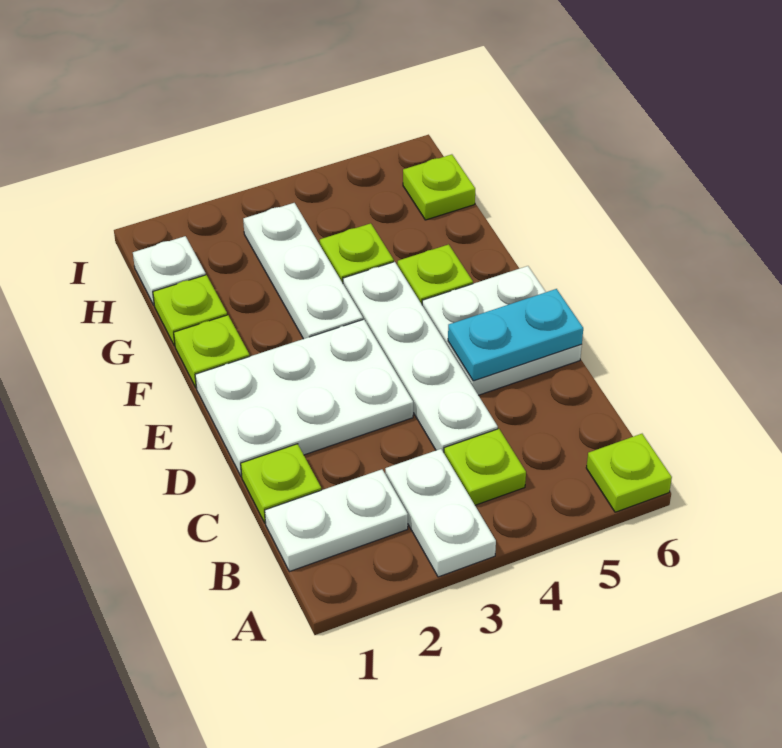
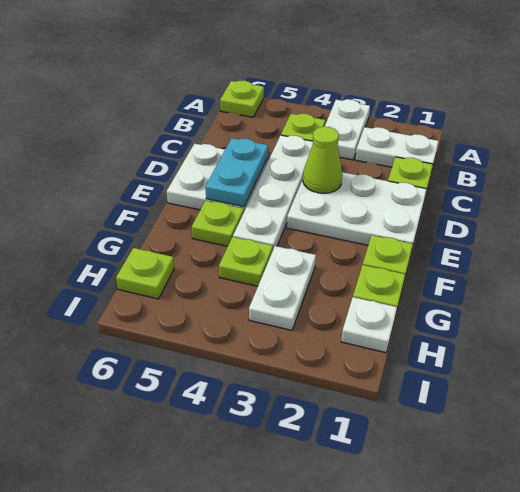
none -> lime 1x1 cone [303,127,342,193]
cyan 1x2 plate [448,289,583,381] -> cyan 1x2 plate turned to [205,138,268,207]
white 1x3 plate [243,203,363,339] -> white 1x2 plate [249,246,316,330]

